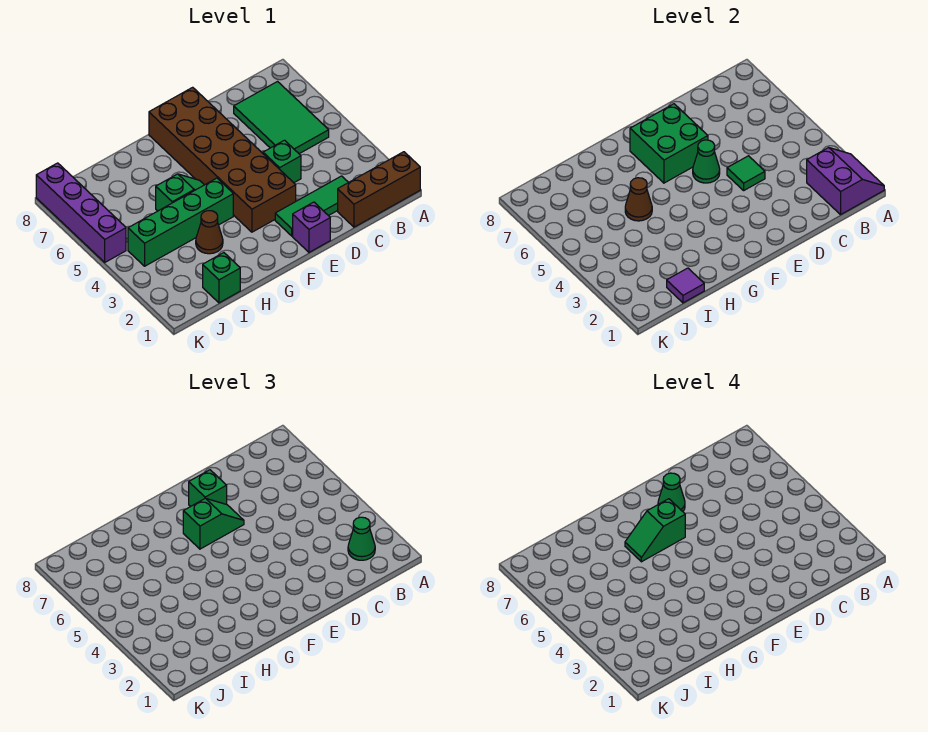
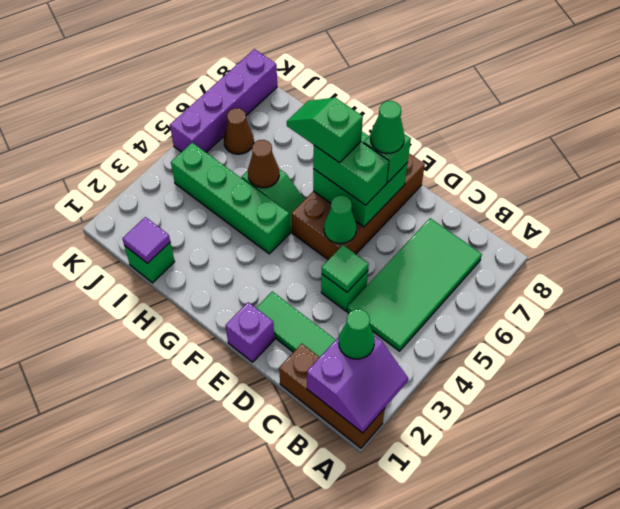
green 2x3 tile [234,82,329,154] -> green 2x4 tile [347,218,482,351]
brown 2x6 brick [149,87,296,232] -> brown 2x4 brick [292,135,425,260]
green 1x2 slope [183,498,244,549] -> green 1x2 brick [313,142,389,205]
brown 1x1 cone [196,211,223,254] -> brown 1x1 cone moved to [224,108,254,154]

